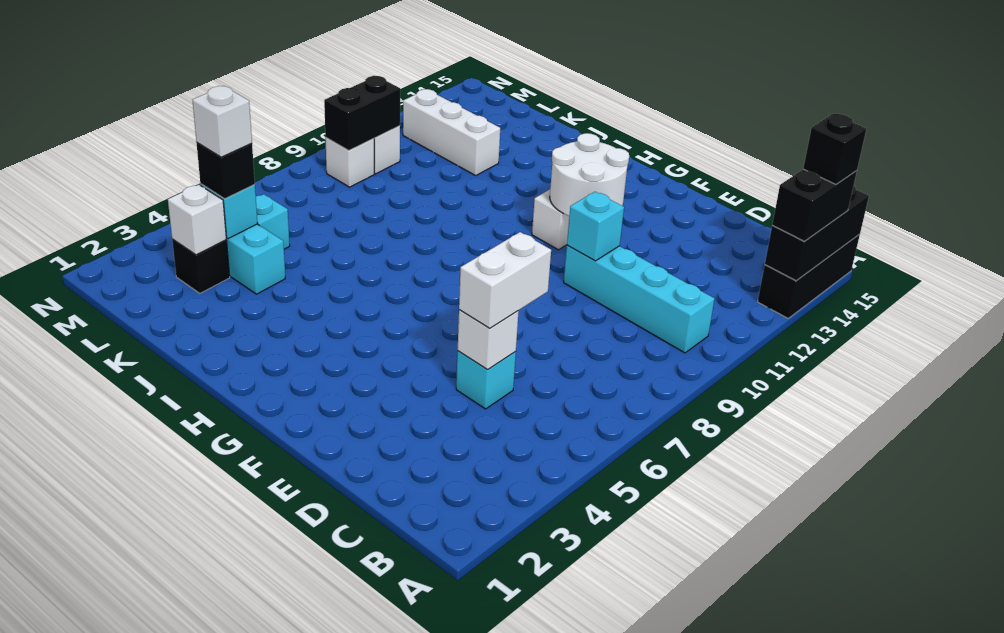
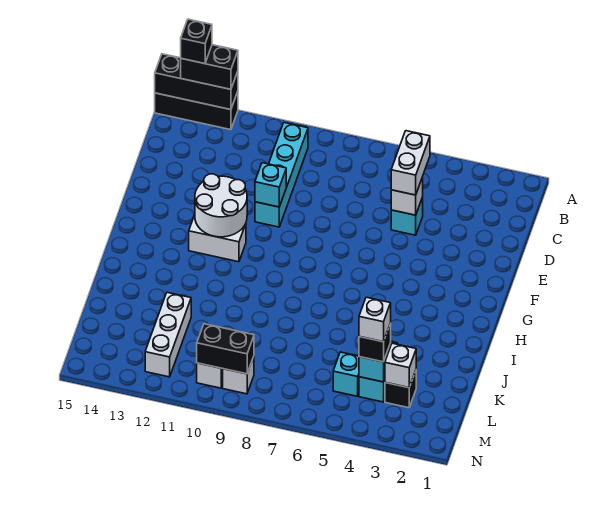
white 1x2 brick [459,232,551,328] -> white 1x2 brick turned to [391,131,430,195]

